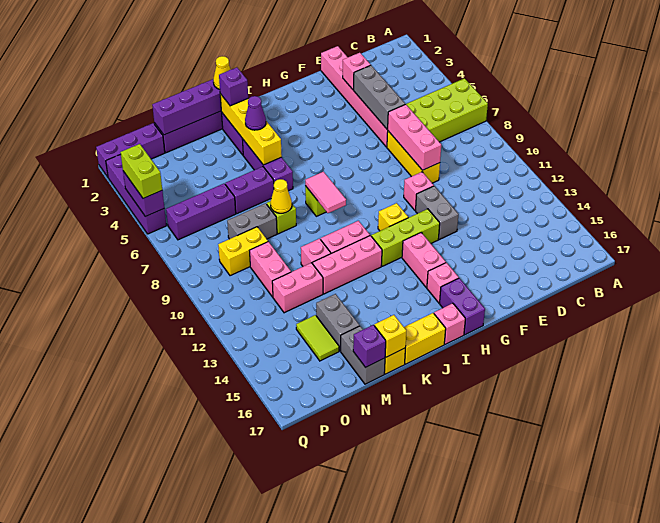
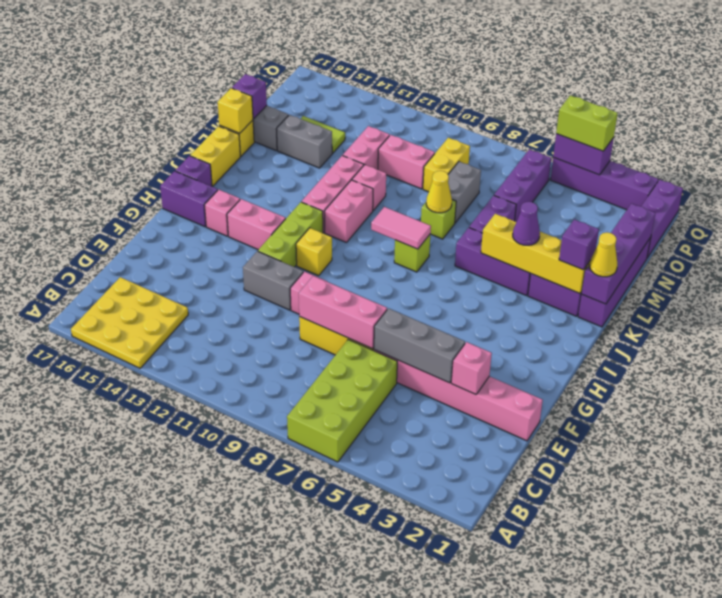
none -> yellow 3x3 plate [71,277,188,368]
pink 1x1 brick [434,303,465,344] -> purple 1x1 brick [175,156,212,186]

